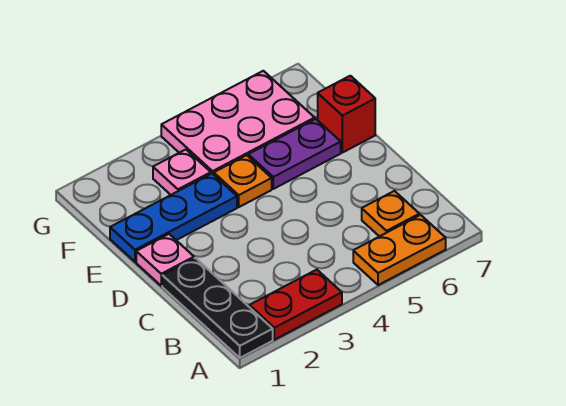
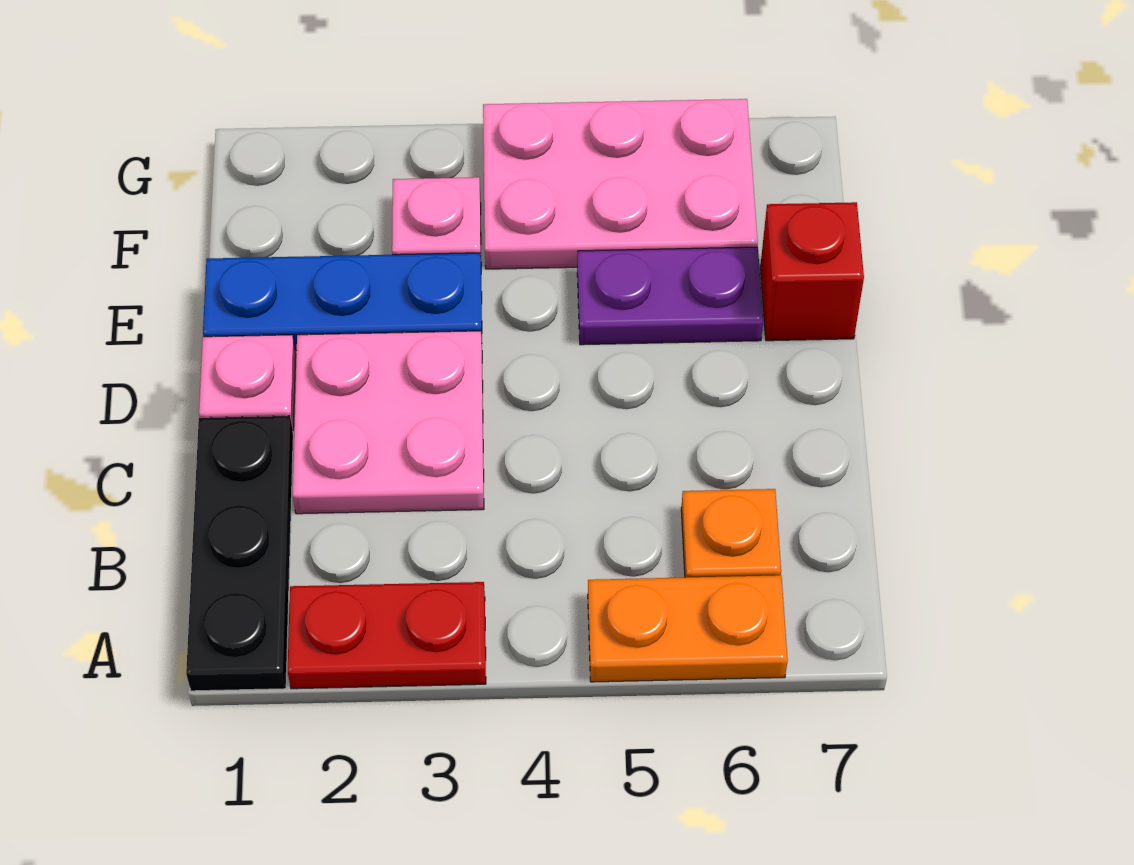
none -> pink 2x2 plate [293,331,484,514]
orange 1x1 plate [214,155,272,207] -> none

